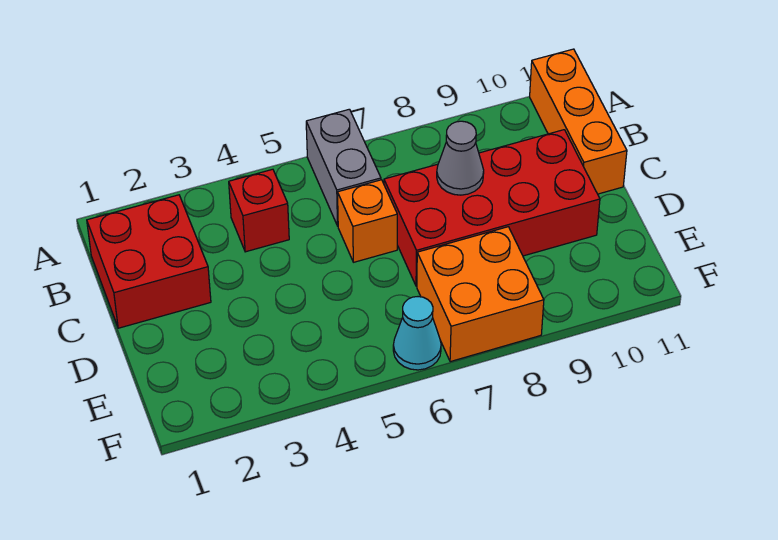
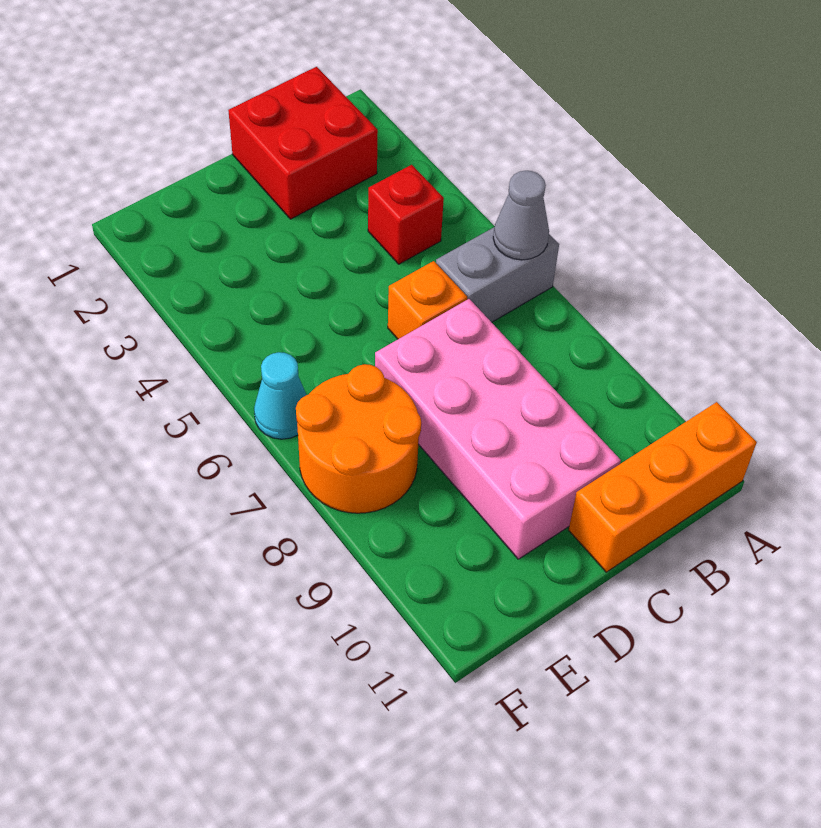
red 2x4 brick [384,130,600,286] -> pink 2x4 brick [375,299,621,559]
grey 1x1 cone [437,121,484,195] -> grey 1x1 cone moved to [493,171,549,260]
orange 2x2 brick [417,227,544,362] -> orange 2x2 round brick [296,364,421,513]

